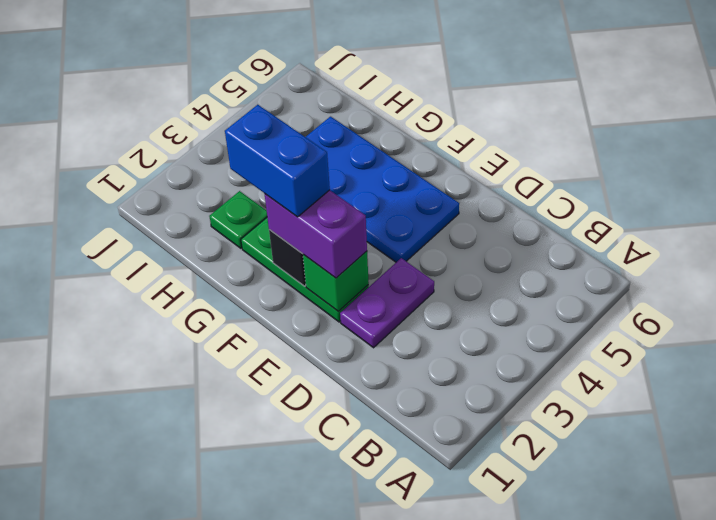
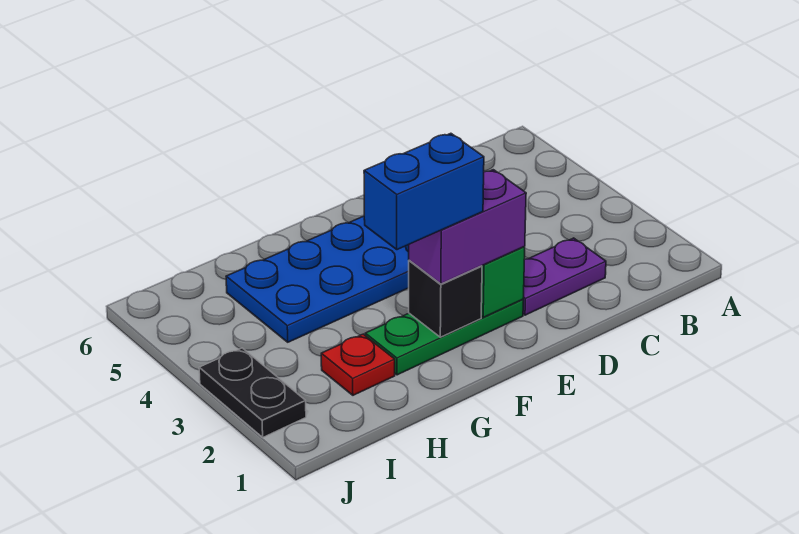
purple 1x2 plate [340,258,434,348] -> purple 1x2 plate turned to [523,238,606,315]
green 1x1 plate [209,191,267,248] -> red 1x1 plate [321,334,395,395]
none -> black 1x2 plate [199,348,306,437]

